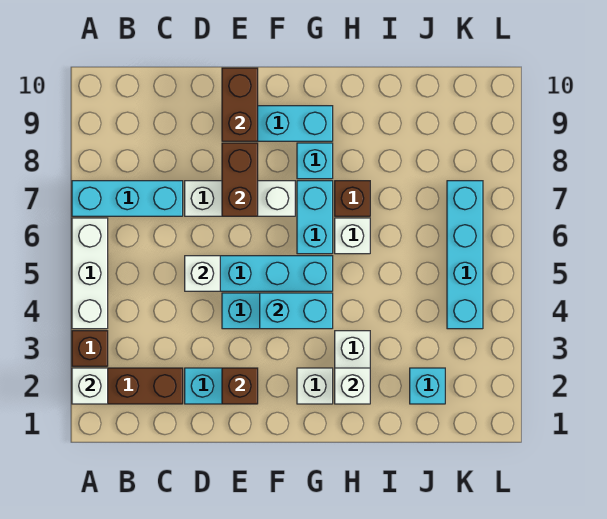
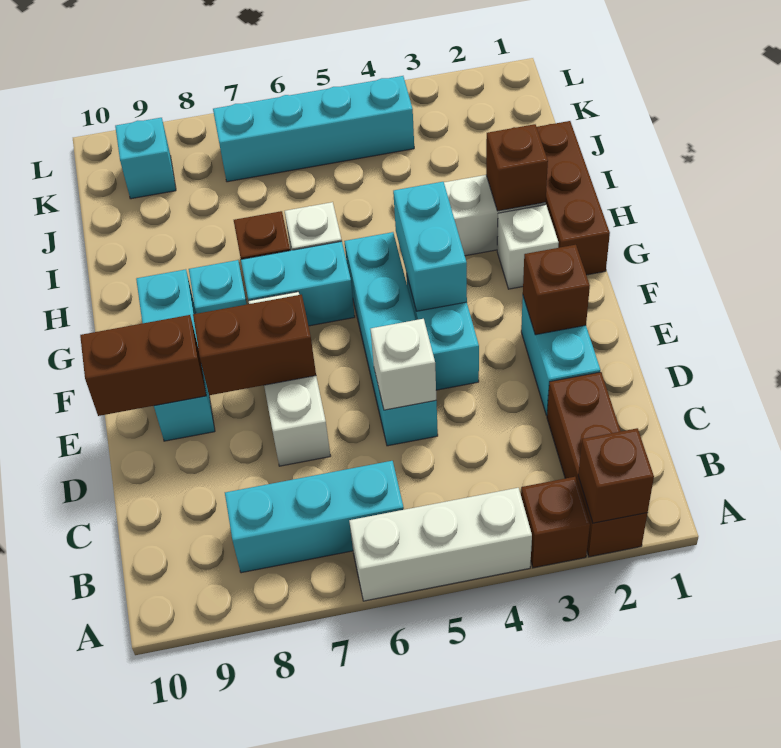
white 1x1 brick [72,368,108,404] -> brown 1x1 brick [578,428,654,523]
cyan 1x3 brick [72,181,183,216] -> cyan 1x3 brick turned to [225,461,404,573]
none -> brown 1x3 brick [537,121,610,275]
white 1x1 brick [335,368,370,404] -> brown 1x1 brick [486,124,548,211]
cyan 1x1 brick [410,368,445,404] -> cyan 1x1 brick moved to [115,118,176,199]

